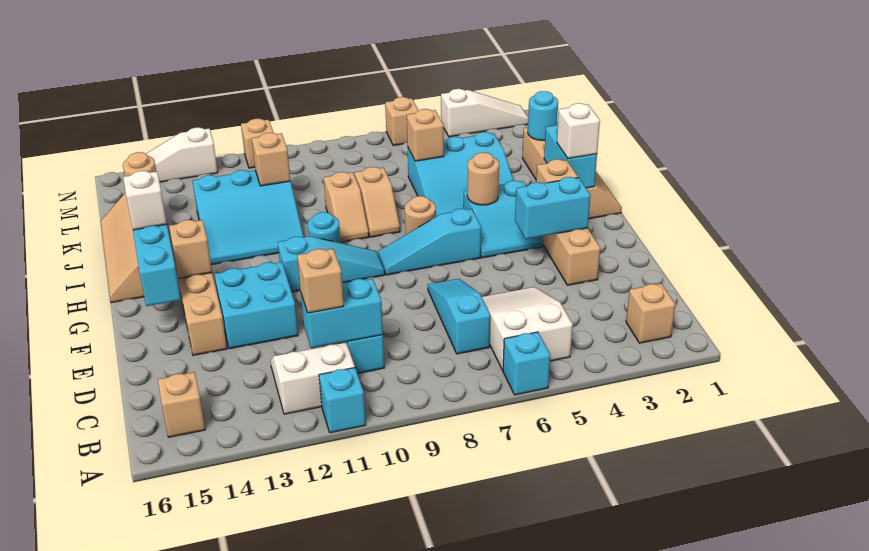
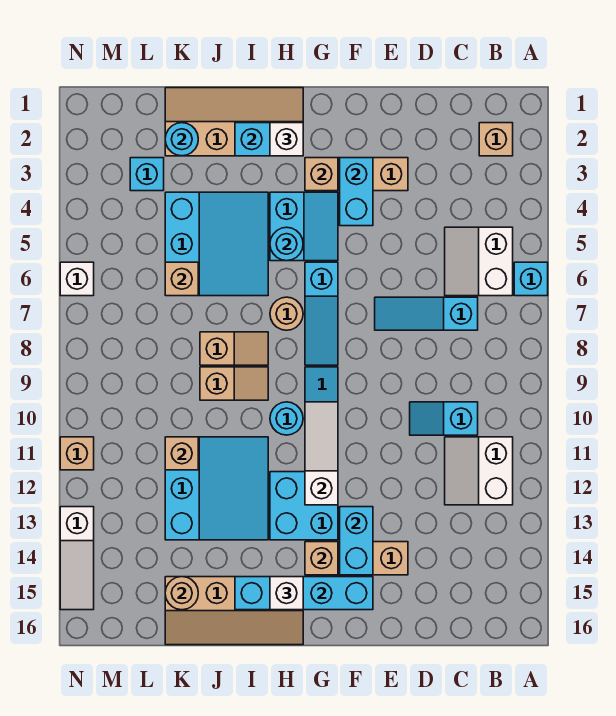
cyan 1x1 brick [319,368,366,433] -> cyan 1x1 brick moved to [130,158,164,191]
white 2x3 slope [482,287,573,370] -> white 2x2 slope [445,227,513,296]
tan 1x1 brick [158,372,205,437] -> none
cyan 1x2 brick [301,278,383,348] -> cyan 1x2 brick moved to [340,507,373,575]
tan 1x1 brick [297,249,344,313] -> none
cyan 2x2 brick [214,262,298,349] -> cyan 2x2 brick moved to [270,472,338,540]
tan 1x1 round brick [467,153,499,205] -> cyan 1x1 round brick [270,227,303,261]
white 1x3 slope [441,89,528,137] -> white 1x3 slope moved to [305,402,338,505]
tan 1x1 brick [385,97,418,146] -> white 1x1 brick [60,262,94,296]

